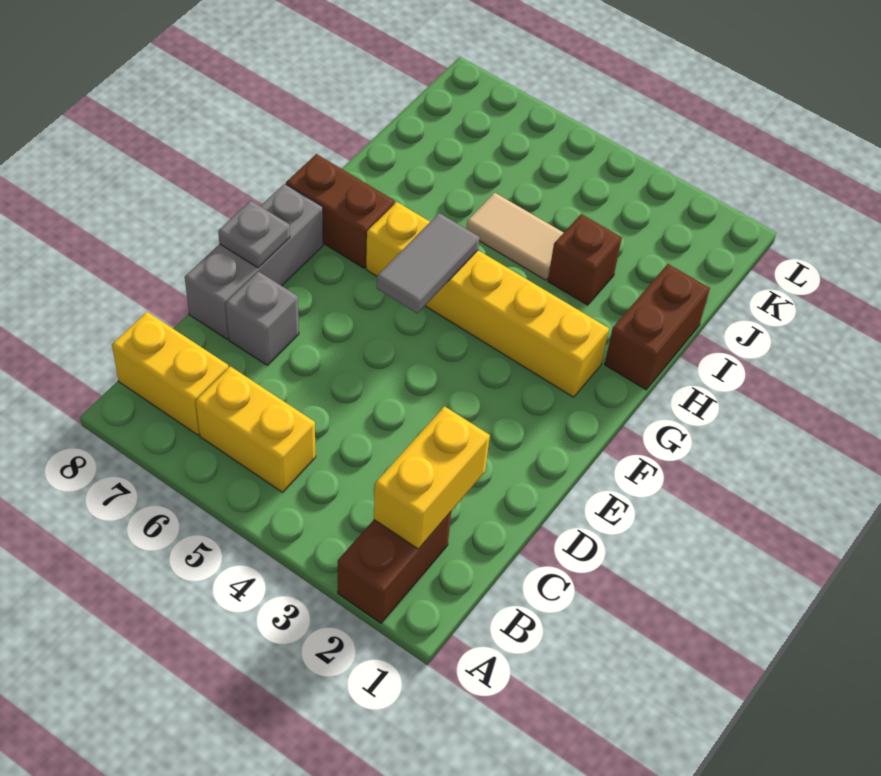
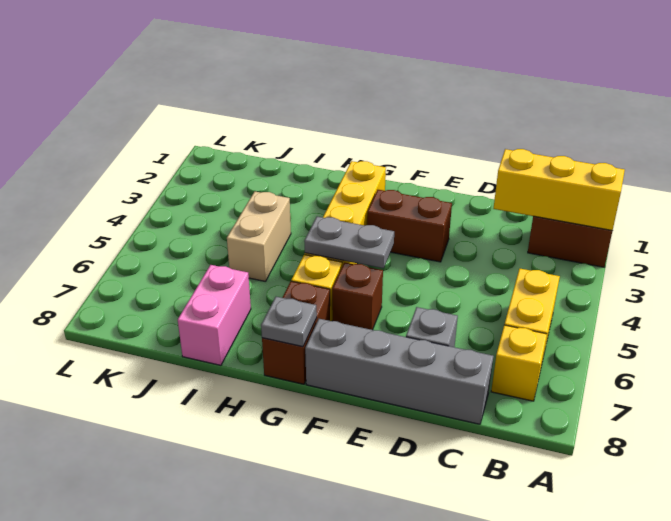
yellow 1x2 brick [374,406,490,549] -> yellow 1x3 brick [493,149,625,231]
yellow 1x2 brick [112,312,229,435] -> yellow 1x1 brick [491,325,547,401]
grey 1x3 brick [185,184,323,339] -> grey 1x4 brick [305,319,494,424]
grey 1x1 plate [218,201,290,268] -> grey 1x1 plate moved to [261,297,317,347]
grey 1x2 tile [377,213,480,313] -> grey 1x2 plate [304,217,394,268]
brown 1x2 brick [605,264,710,390] -> brown 1x2 brick moved to [367,190,452,262]
brown 1x1 brick [548,214,622,305] -> brown 1x1 brick moved to [332,263,383,330]
tan 1x2 tile [466,193,564,280] -> tan 1x2 brick [227,192,291,282]
none -> pink 1x2 brick [178,265,251,365]

